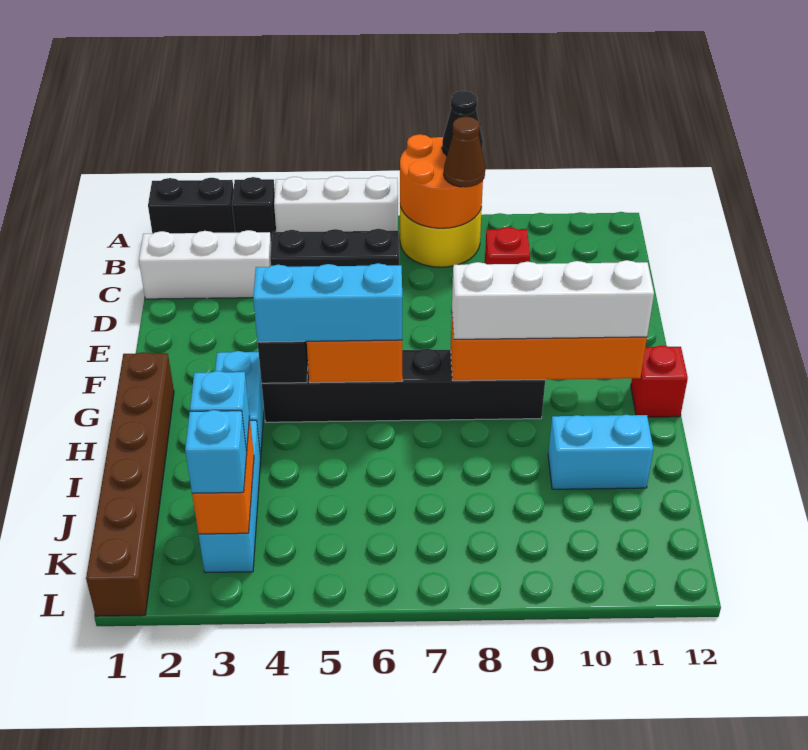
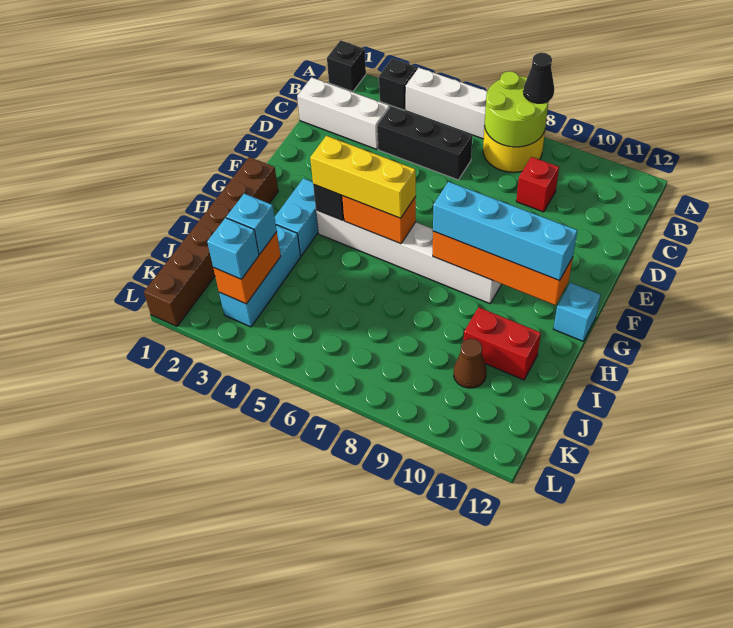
black 1x2 brick [148,178,235,234] -> black 1x1 brick [327,40,366,92]
orange 2x2 round brick [400,134,483,228] -> lime 2x2 round brick [485,71,549,147]
brown 1x1 cone [444,116,485,187] -> brown 1x1 cone moved to [454,339,487,388]
black 1x6 brick [262,349,545,422] -> white 1x6 brick [316,210,502,304]
cyan 1x3 brick [253,263,402,342] -> yellow 1x3 brick [310,136,416,218]
white 1x4 brick [452,260,654,339] -> cyan 1x4 brick [433,182,577,281]
red 1x1 brick [631,345,688,417] -> cyan 1x1 brick [554,283,600,341]
cyan 1x2 brick [548,415,653,489] -> red 1x2 brick [464,307,541,380]

